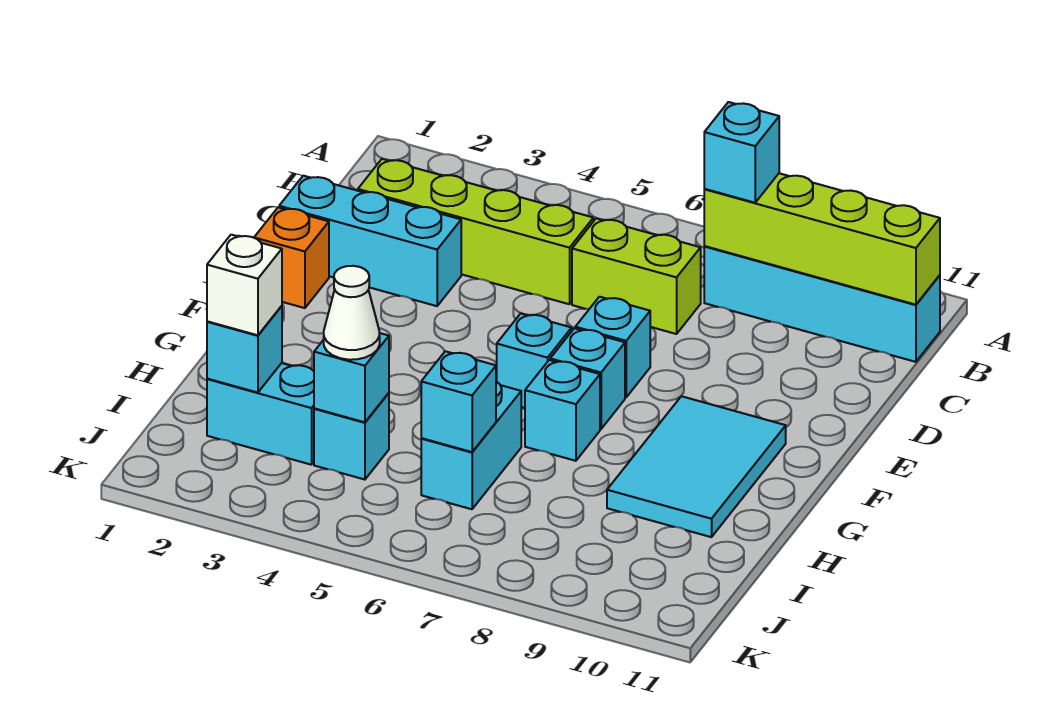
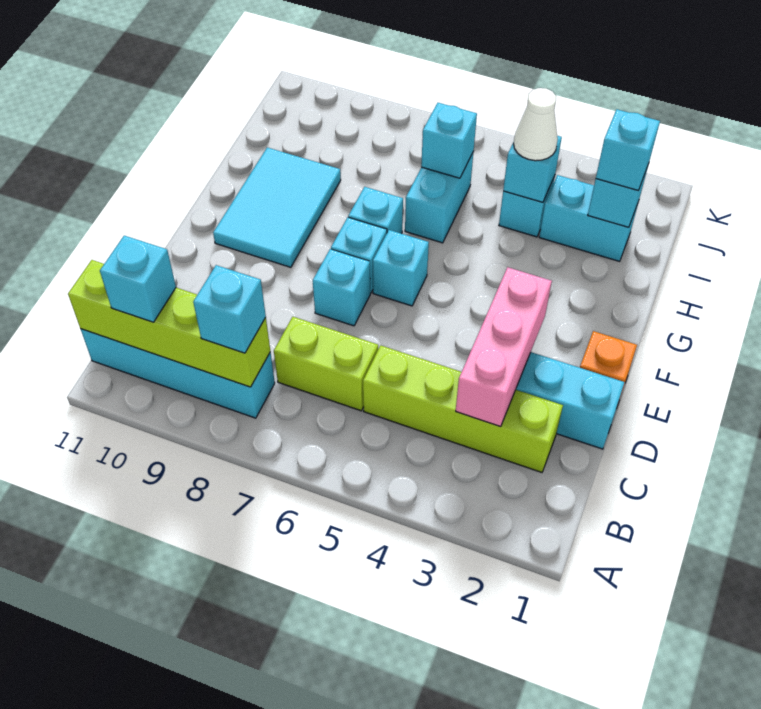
none -> cyan 1x1 brick [100,236,176,322]
none -> pink 1x3 brick [456,267,552,427]
white 1x1 brick [207,235,282,335] -> cyan 1x1 brick [596,109,660,191]

